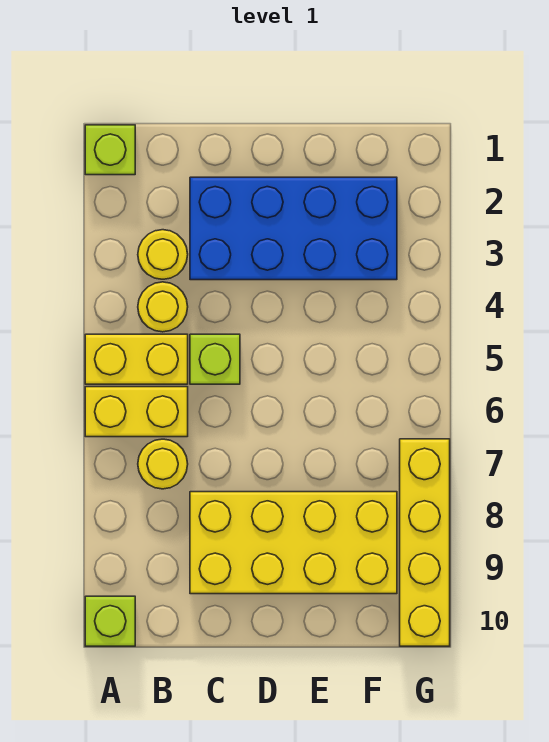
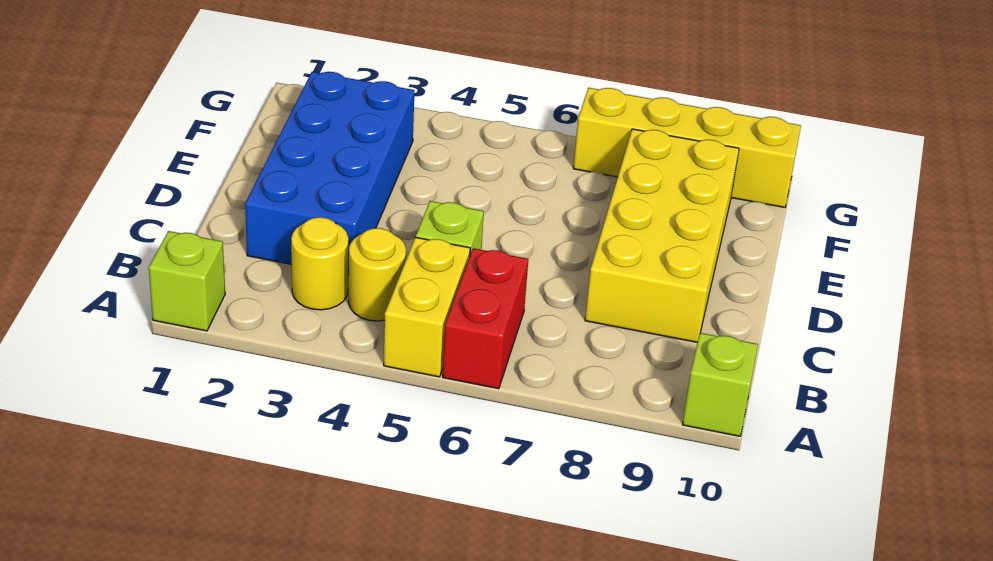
yellow 1x2 brick [85,387,188,437] -> red 1x2 brick [443,248,528,389]
yellow 1x1 round brick [138,439,188,489] -> none

